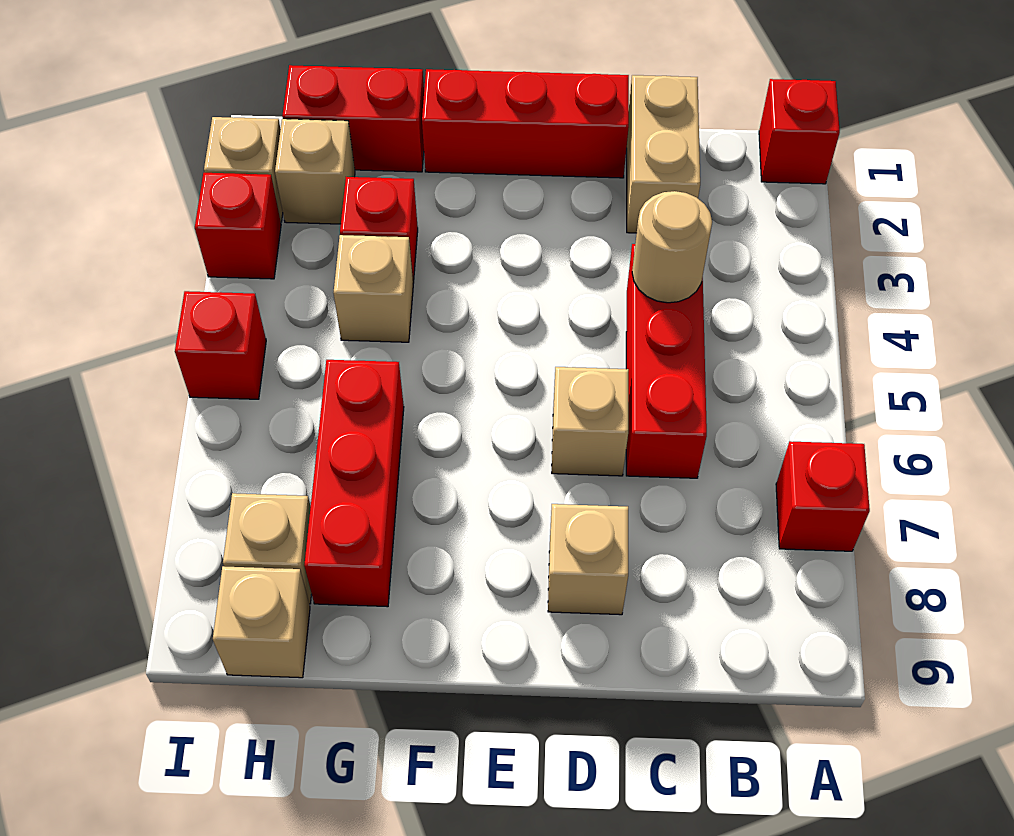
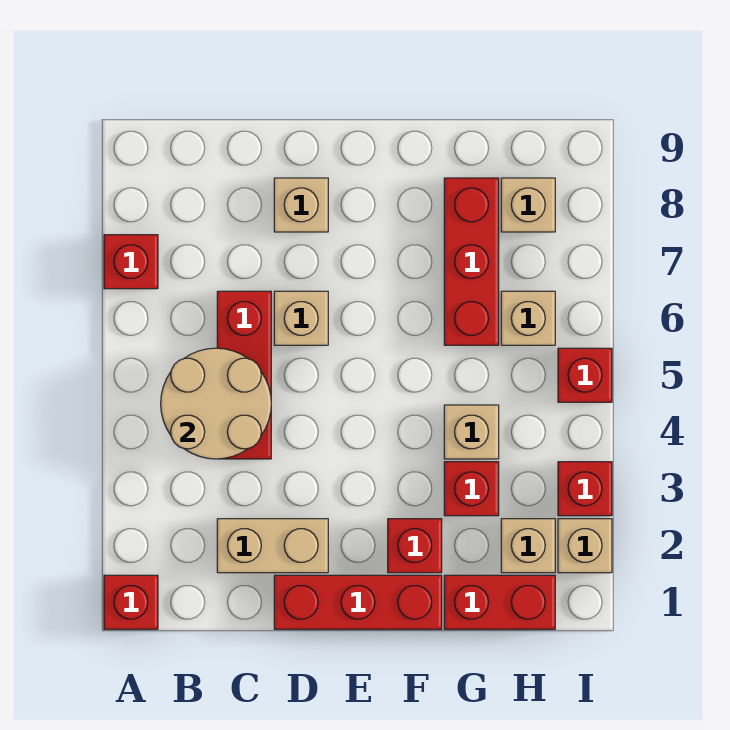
tan 1x2 brick [627,75,700,233] -> tan 1x2 brick turned to [217,519,328,573]
tan 1x1 round brick [632,191,712,303] -> tan 2x2 round brick [161,348,271,459]
none -> red 1x1 brick [388,519,442,573]
tan 1x1 brick [213,566,310,678] -> tan 1x1 brick moved to [501,291,555,345]

